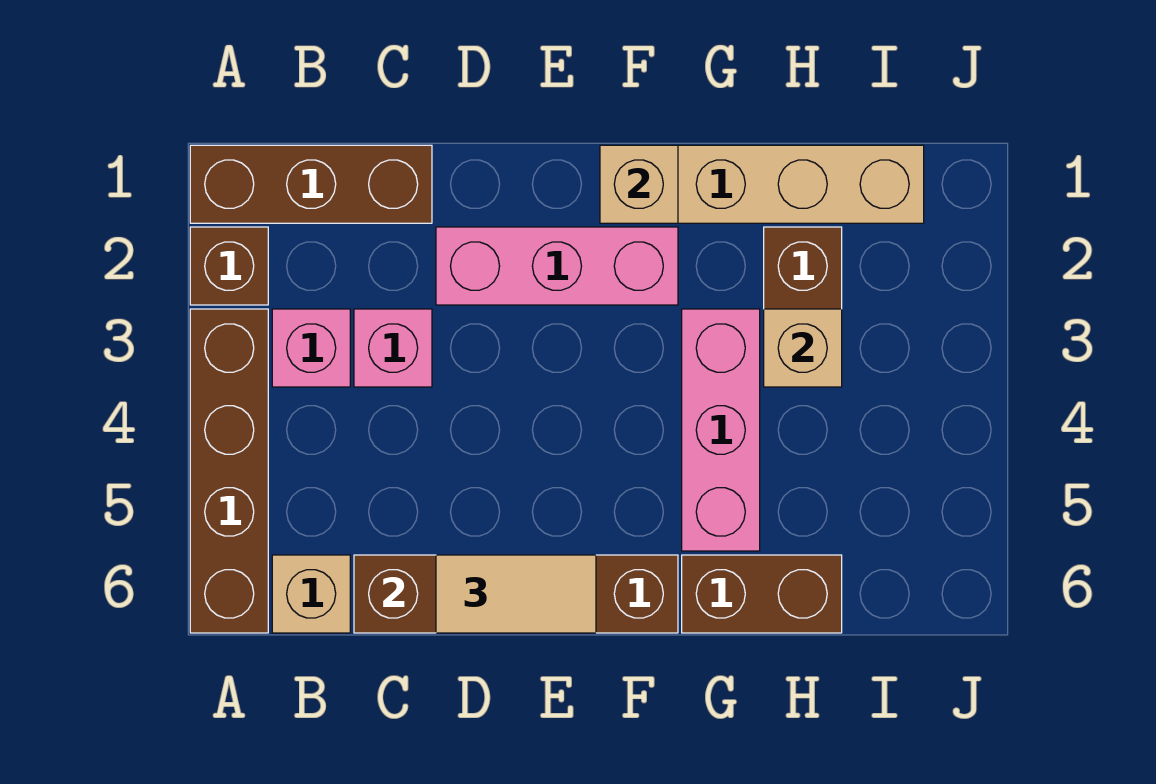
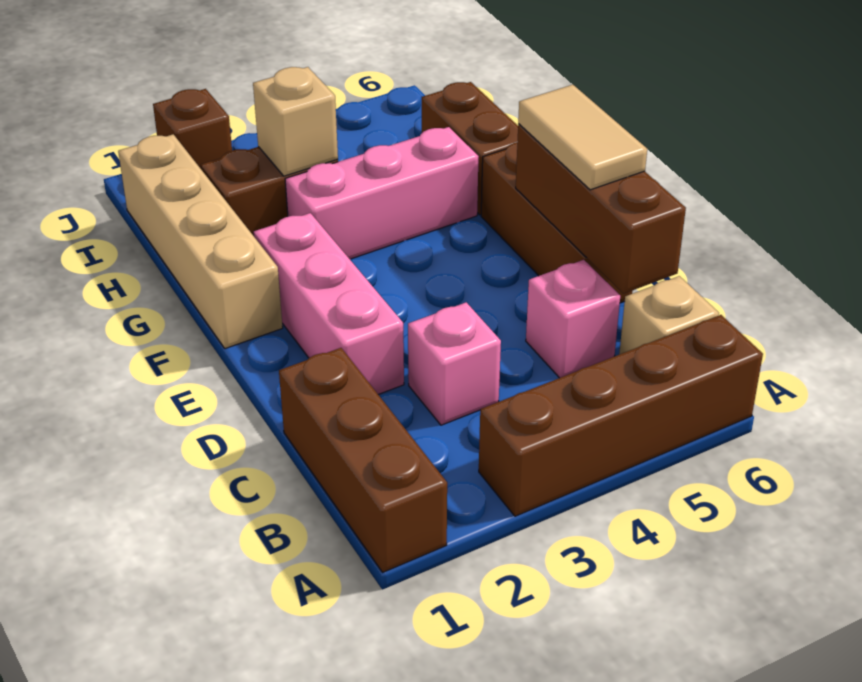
brown 1x1 brick [190,227,268,305] -> brown 1x1 brick moved to [153,89,232,169]
pink 1x1 brick [272,309,350,387] -> pink 1x1 brick moved to [526,260,620,378]
tan 1x1 brick [600,145,678,223] -> none

